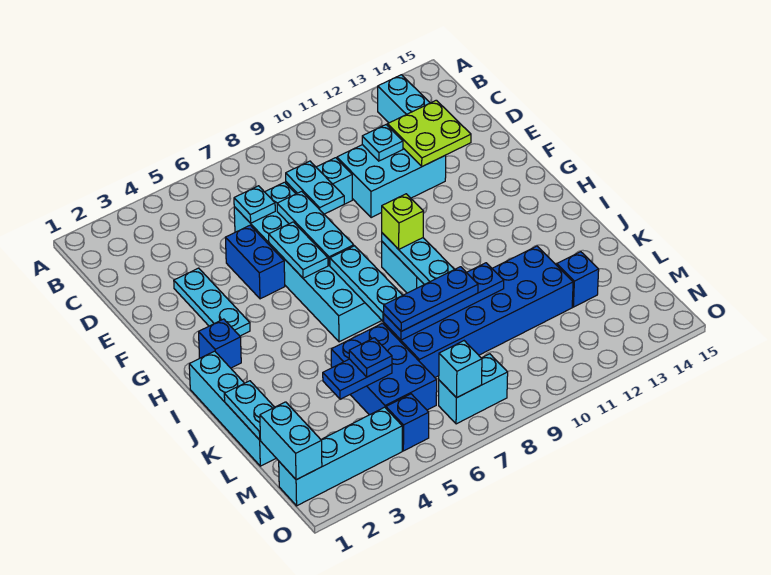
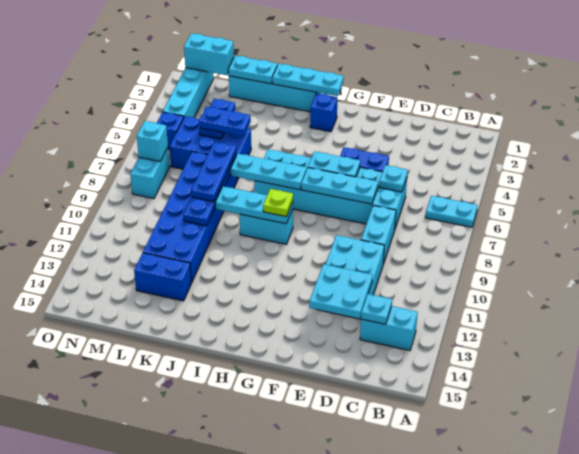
cyan 1x2 plate [286,161,344,214] -> cyan 1x2 plate moved to [425,196,478,227]
cyan 1x1 plate [362,125,403,161] -> cyan 1x1 plate moved to [361,294,392,324]
lime 2x2 plate [387,100,471,166] -> cyan 2x2 plate [309,264,373,319]
cyan 1x3 plate [174,268,250,336] -> cyan 1x3 plate moved to [272,64,344,96]
lime 1x1 brick [382,194,424,249] -> lime 1x1 plate [263,189,293,217]
blue 1x1 plate [349,338,392,377] -> blue 1x2 plate [199,106,251,136]
blue 1x1 brick [557,252,599,307] -> blue 1x2 brick [134,253,192,301]

